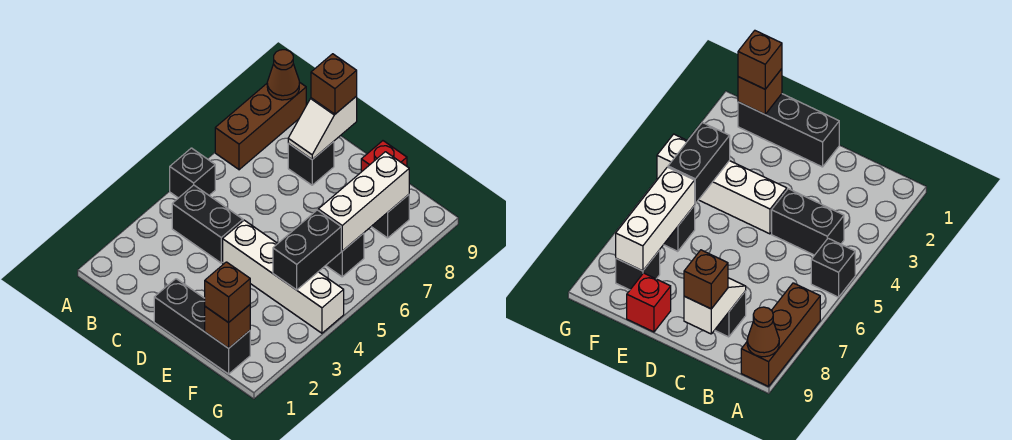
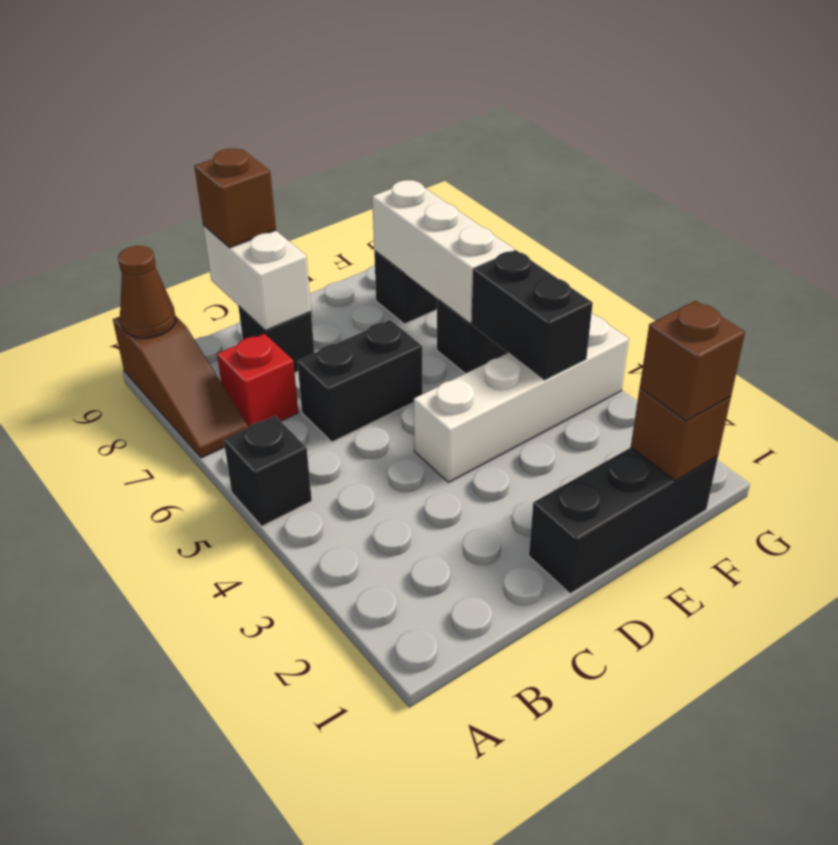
brown 1x3 brick [215,82,306,170] -> brown 1x3 slope [113,316,248,458]
black 1x2 brick [172,185,243,263] -> black 1x2 brick moved to [297,320,423,442]
white 1x2 slope [288,96,357,159] -> white 1x2 brick [203,225,311,330]
red 1x1 brick [361,141,407,172] -> red 1x1 brick moved to [217,334,298,427]

